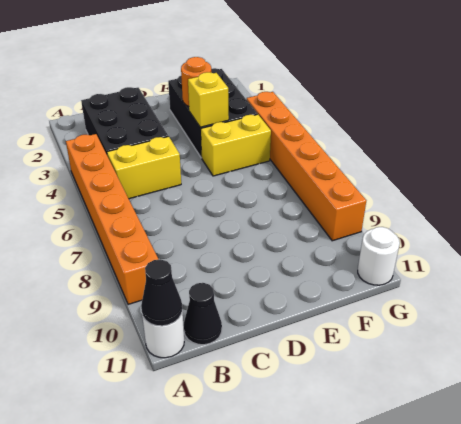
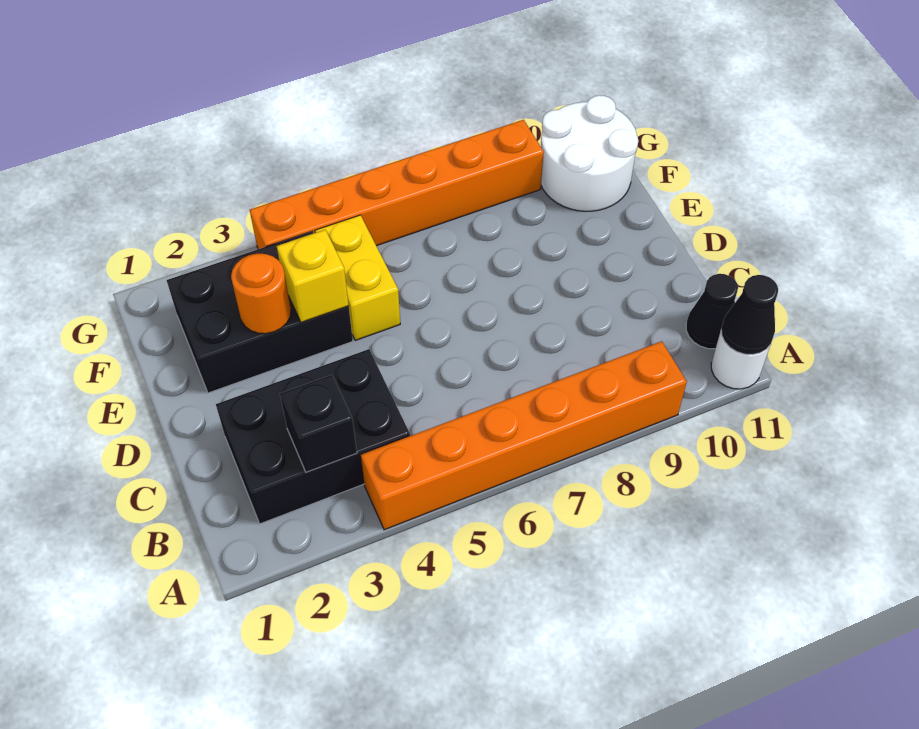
none -> black 1x1 brick [280,375,357,472]
yellow 1x2 brick [107,136,181,199] -> none
white 1x1 round brick [358,227,400,285] -> white 2x2 round brick [541,95,638,211]

